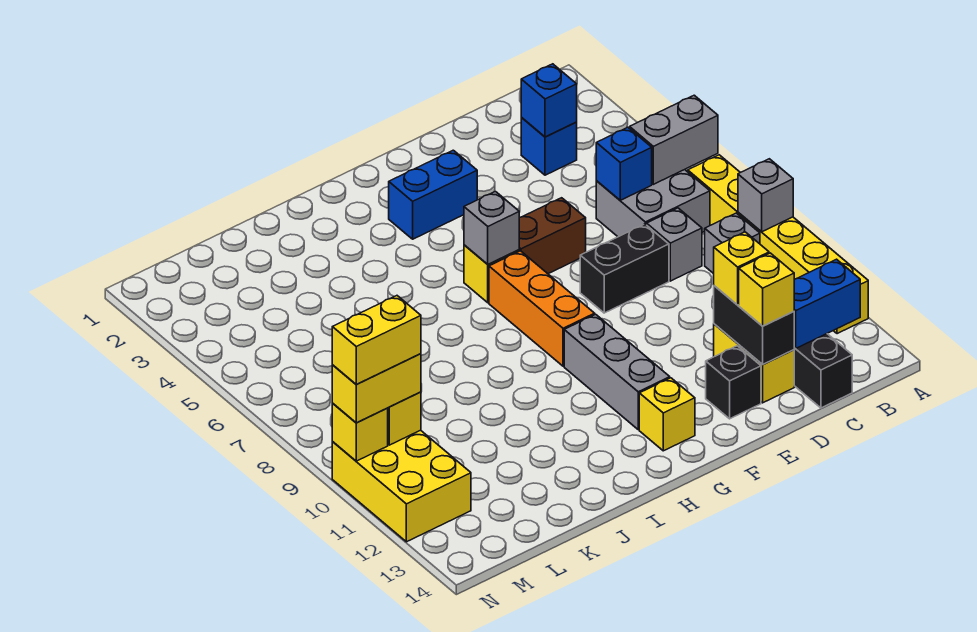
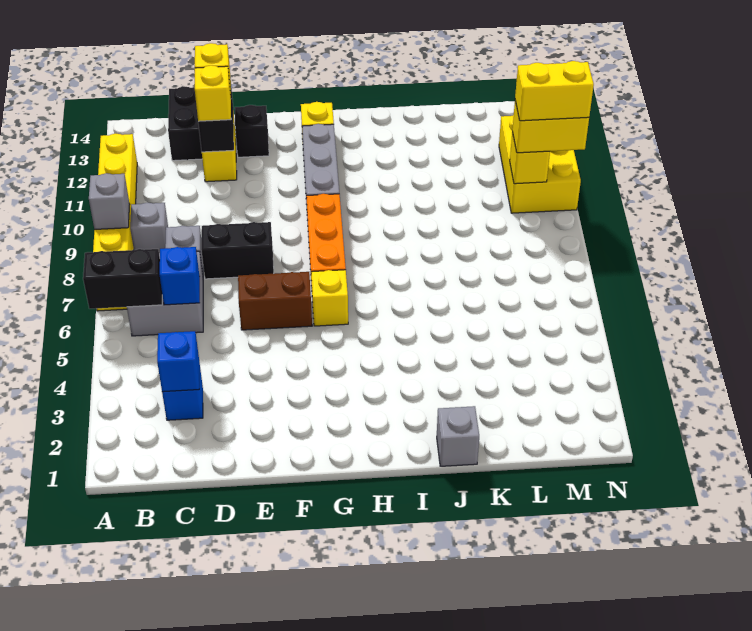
grey 1x2 brick [630,95,718,184] -> black 1x2 brick [83,249,162,309]
blue 1x2 brick [794,259,860,348] -> none
blue 1x2 brick [389,150,477,239] -> none
grey 1x1 brick [464,191,519,264] -> grey 1x1 brick moved to [437,406,479,466]
yellow 1x1 brick [332,404,388,461] -> none

